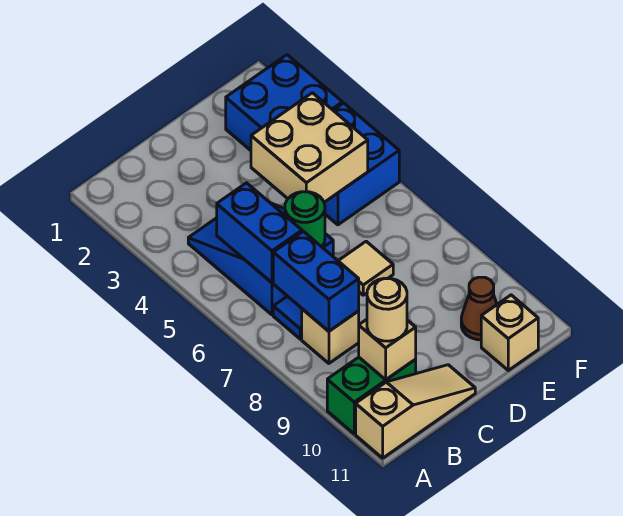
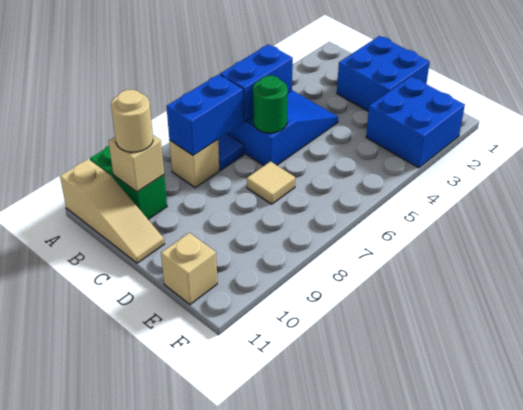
tan 2x2 brick [251,93,368,202] -> none
blue 2x2 brick [324,103,399,225] -> blue 2x2 brick moved to [337,36,430,111]
brown 1x1 cone [461,277,497,340] -> none

